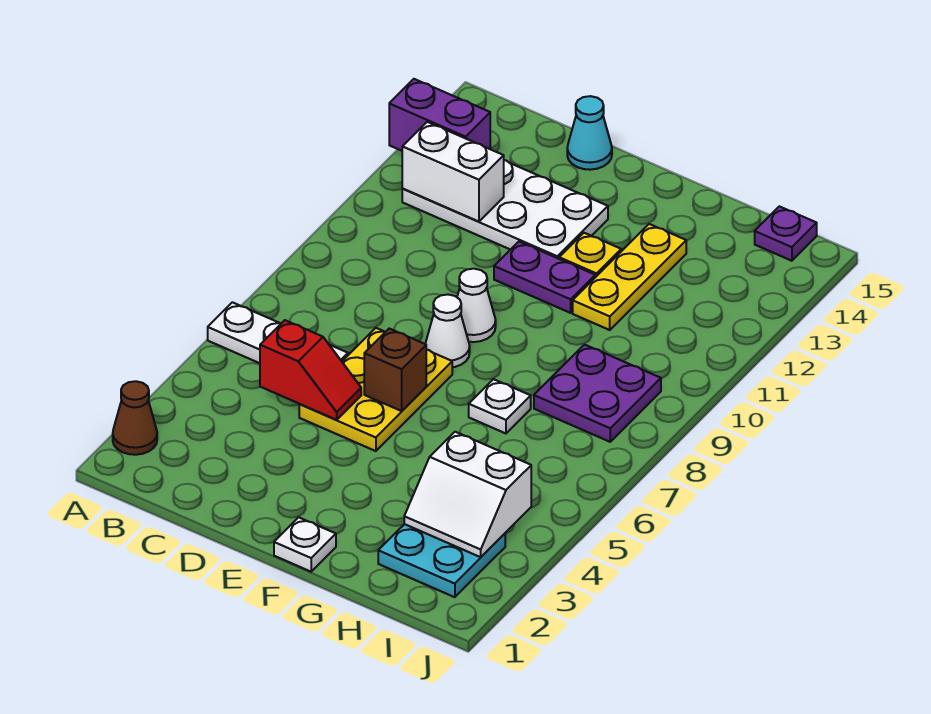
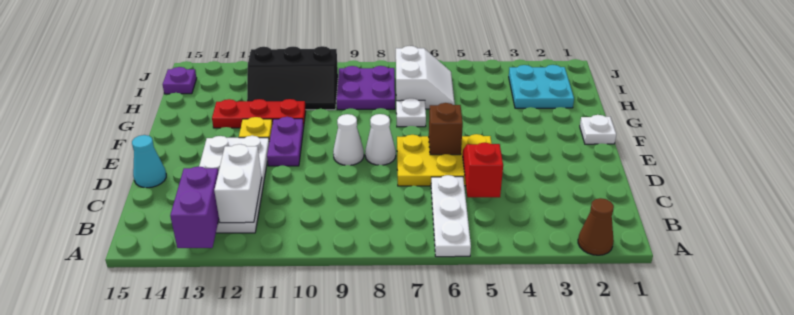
yellow 1x3 plate [573,224,686,330] -> red 1x3 plate [212,99,306,128]
white 2x2 slope [404,432,531,557] -> white 2x2 slope moved to [396,46,455,109]
none -> black 2x3 slope [247,46,338,110]

